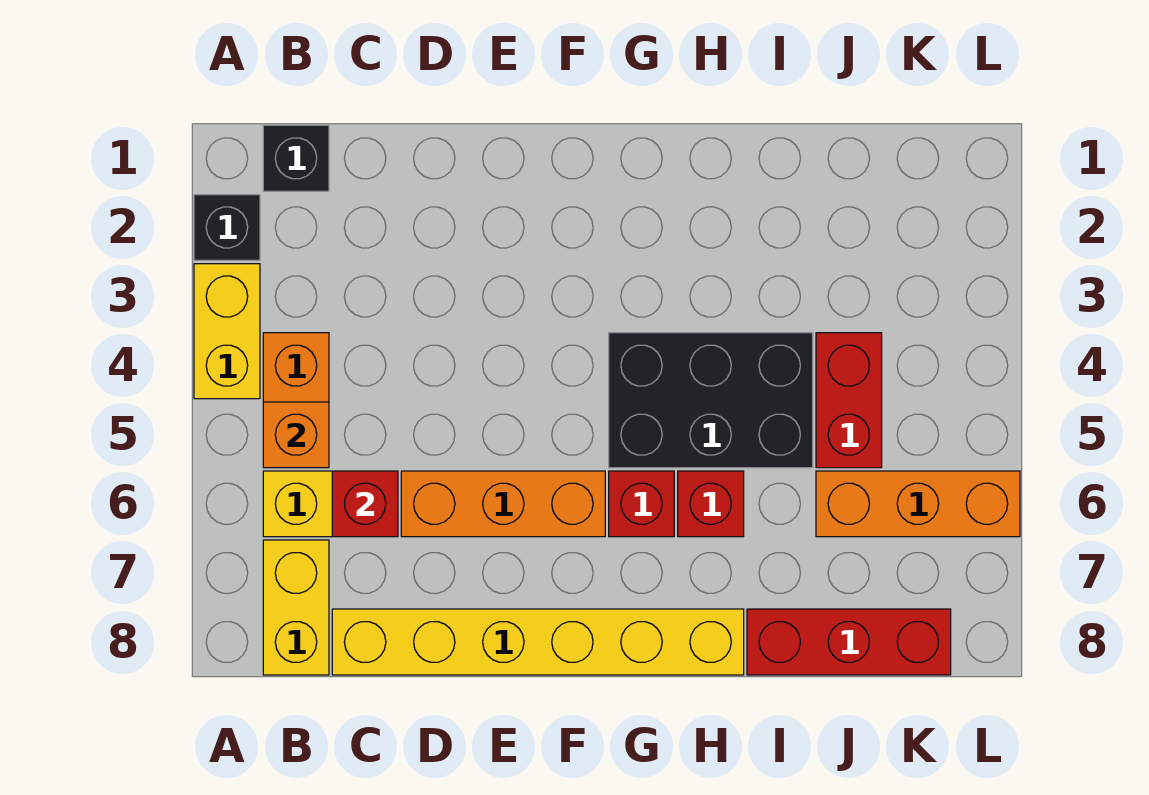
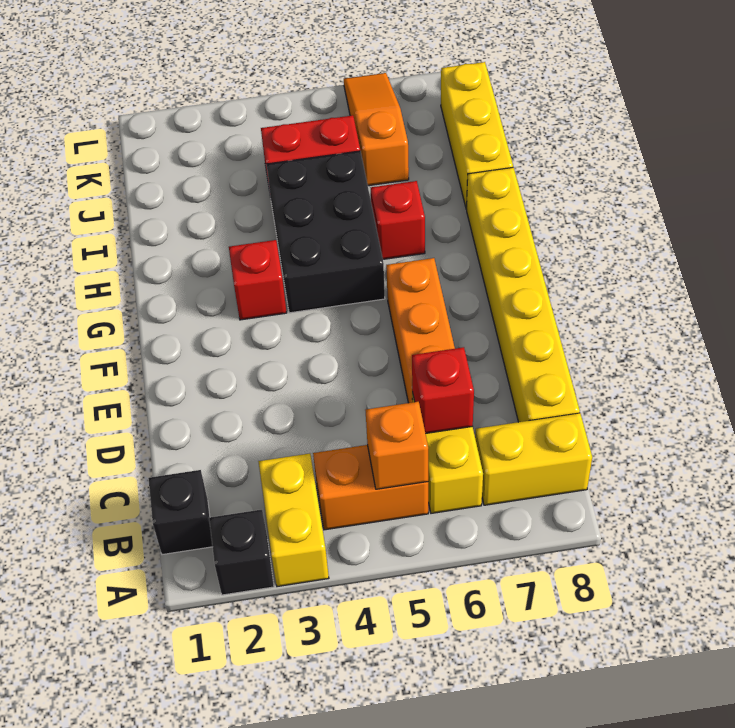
yellow 1x2 brick [194,264,260,399] -> yellow 1x2 brick turned to [258,454,329,587]
red 1x1 brick [609,471,674,537] -> red 1x1 brick moved to [229,240,287,320]
red 1x3 brick [747,609,951,675] -> yellow 1x3 brick [441,62,513,209]
orange 1x3 brick [816,471,1020,537] -> orange 1x3 slope [344,73,409,186]

